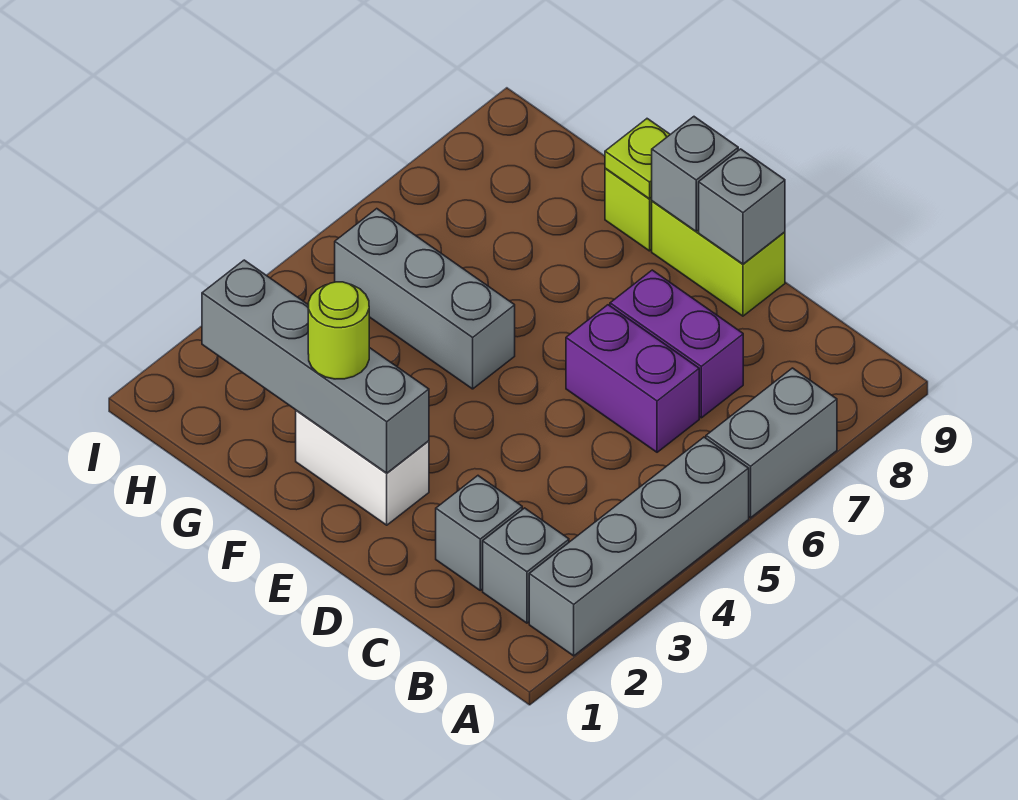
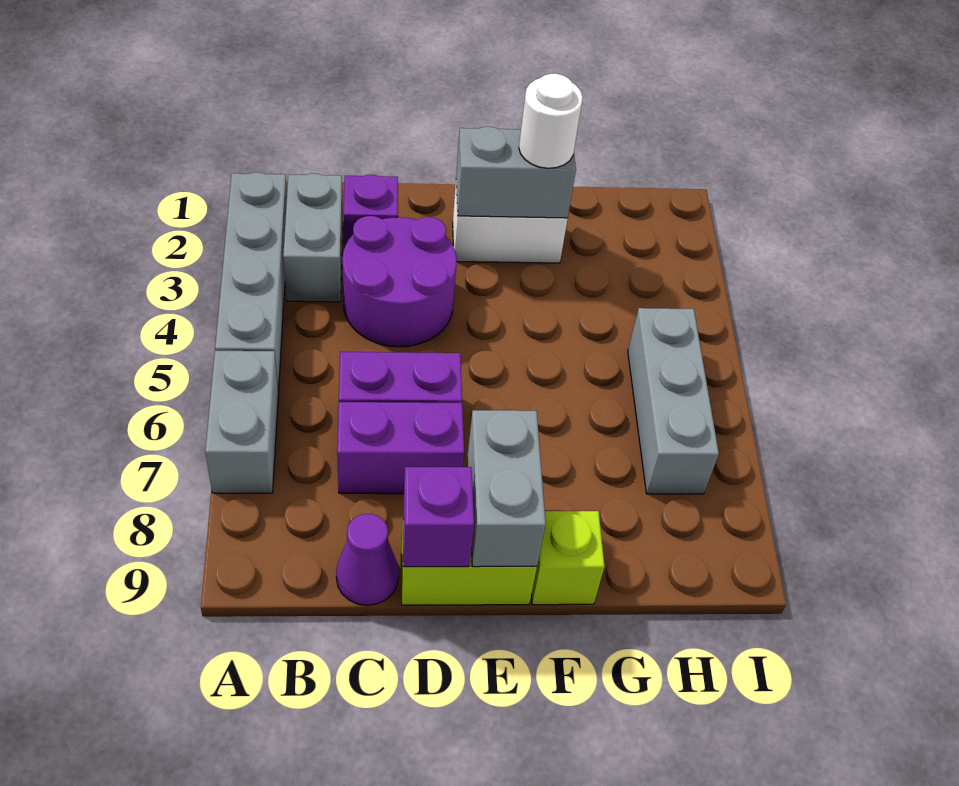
grey 1x1 brick [483,508,569,623] -> grey 1x2 brick [283,174,343,302]
grey 1x1 brick [436,476,522,590] -> purple 1x1 brick [344,175,398,248]
none -> purple 2x2 round brick [342,216,457,347]
none -> purple 1x1 cone [336,514,399,605]
grey 1x1 brick [699,149,785,264] -> purple 1x1 brick [403,467,474,567]
grey 1x4 brick [202,260,429,473] -> grey 1x2 brick [456,127,576,218]
grey 1x1 brick [652,117,738,231] -> grey 1x2 brick [468,410,546,567]
lime 1x1 round brick [308,282,369,379] -> white 1x1 round brick [519,74,583,168]
grey 1x3 brick [335,209,515,389] -> grey 1x3 brick turned to [628,308,719,494]
lime 1x1 plate [605,119,670,199] -> none

